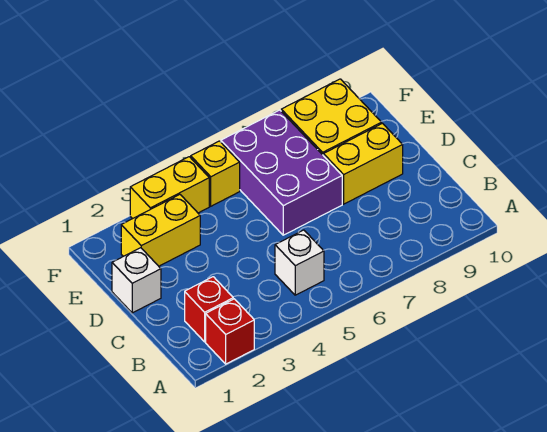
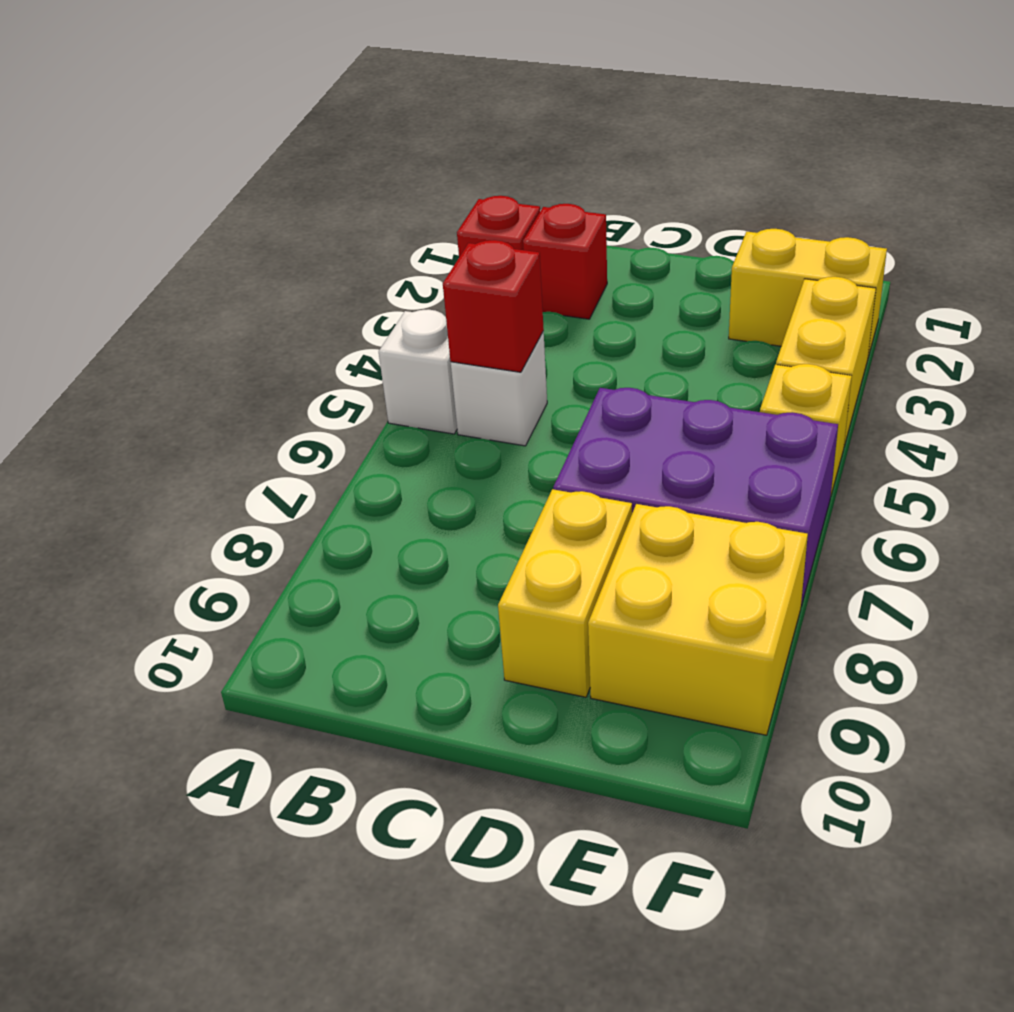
none -> red 1x1 brick [443,240,544,372]
white 1x1 brick [112,248,161,313] -> white 1x1 brick moved to [379,309,457,434]
yellow 1x2 brick [121,195,200,266] -> yellow 1x2 brick turned to [729,229,887,357]

